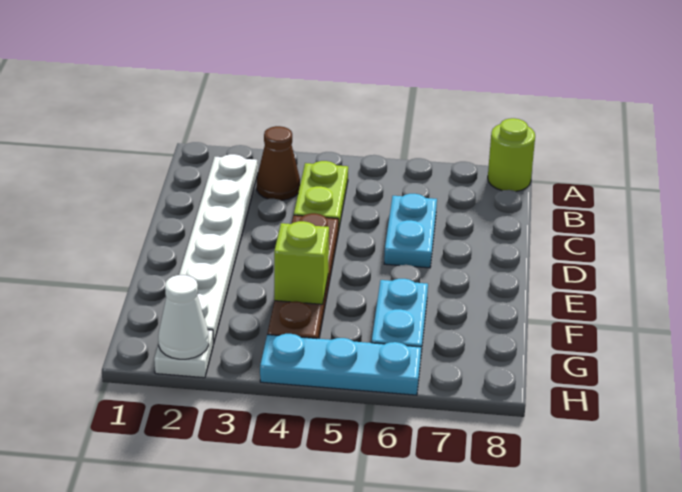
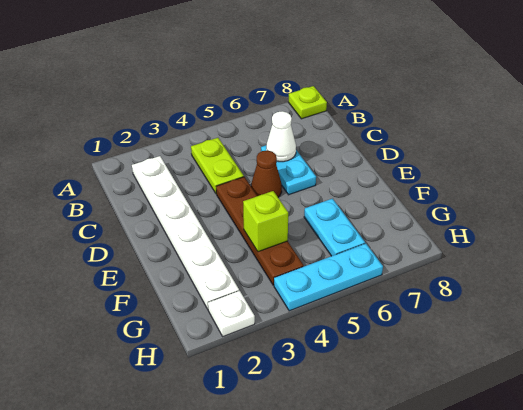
lime 1x1 round brick [488,118,535,191] -> lime 1x1 plate [289,86,327,119]
brown 1x1 cone [257,126,300,200] -> brown 1x1 cone moved to [251,150,282,197]
white 1x1 cone [158,275,209,359] -> white 1x1 cone moved to [266,111,296,162]

